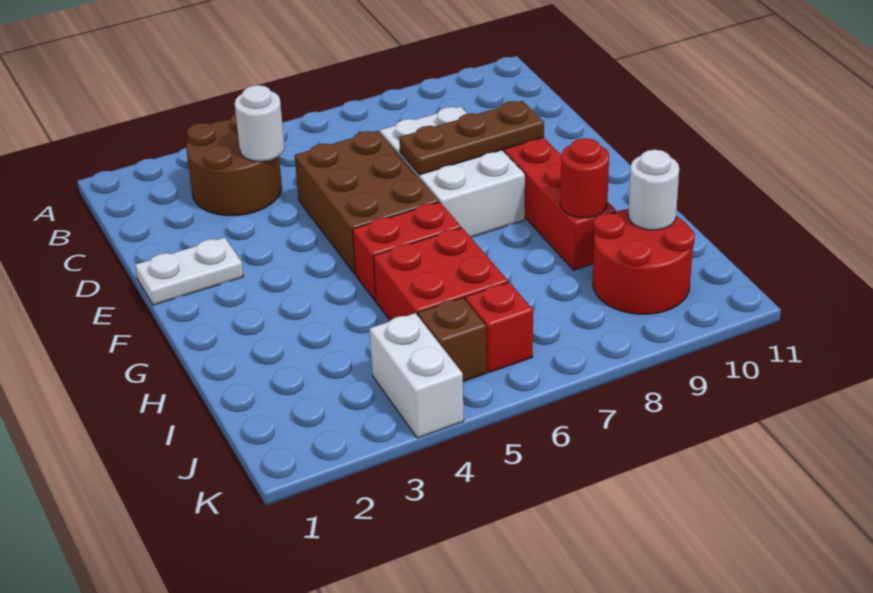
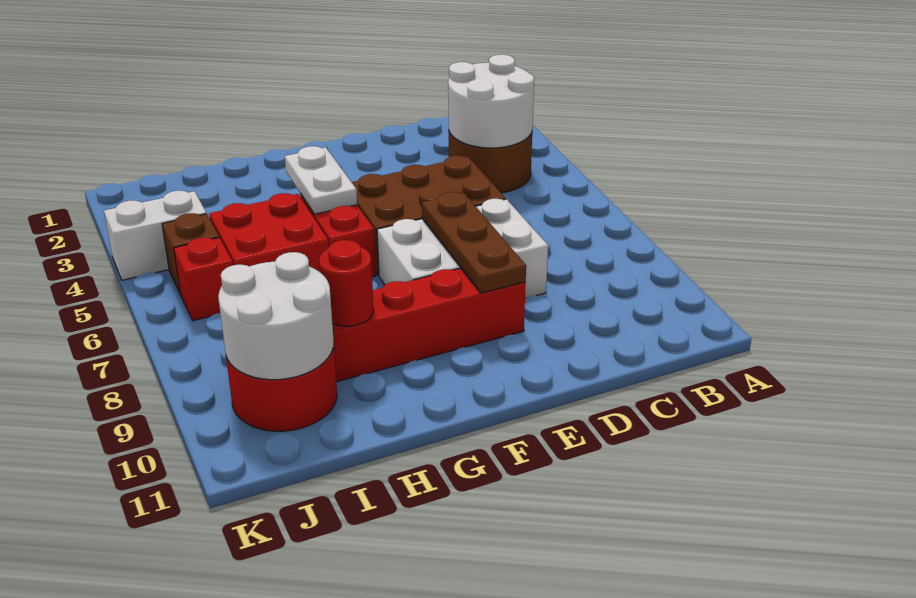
white 1x1 round brick [235,85,285,161] -> white 2x2 round brick [448,54,534,148]
white 1x2 plate [135,237,243,305] -> white 1x2 plate moved to [285,146,357,214]
white 1x1 round brick [628,150,679,230] -> white 2x2 round brick [218,252,334,380]

